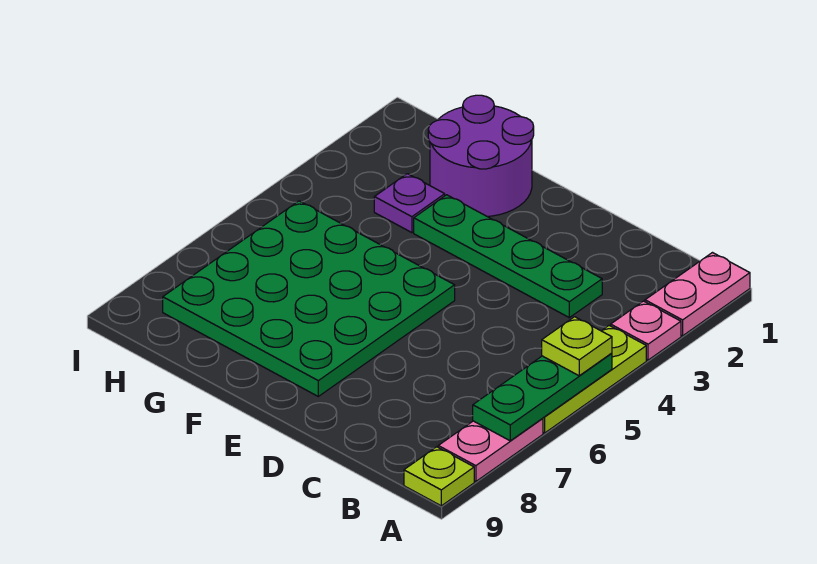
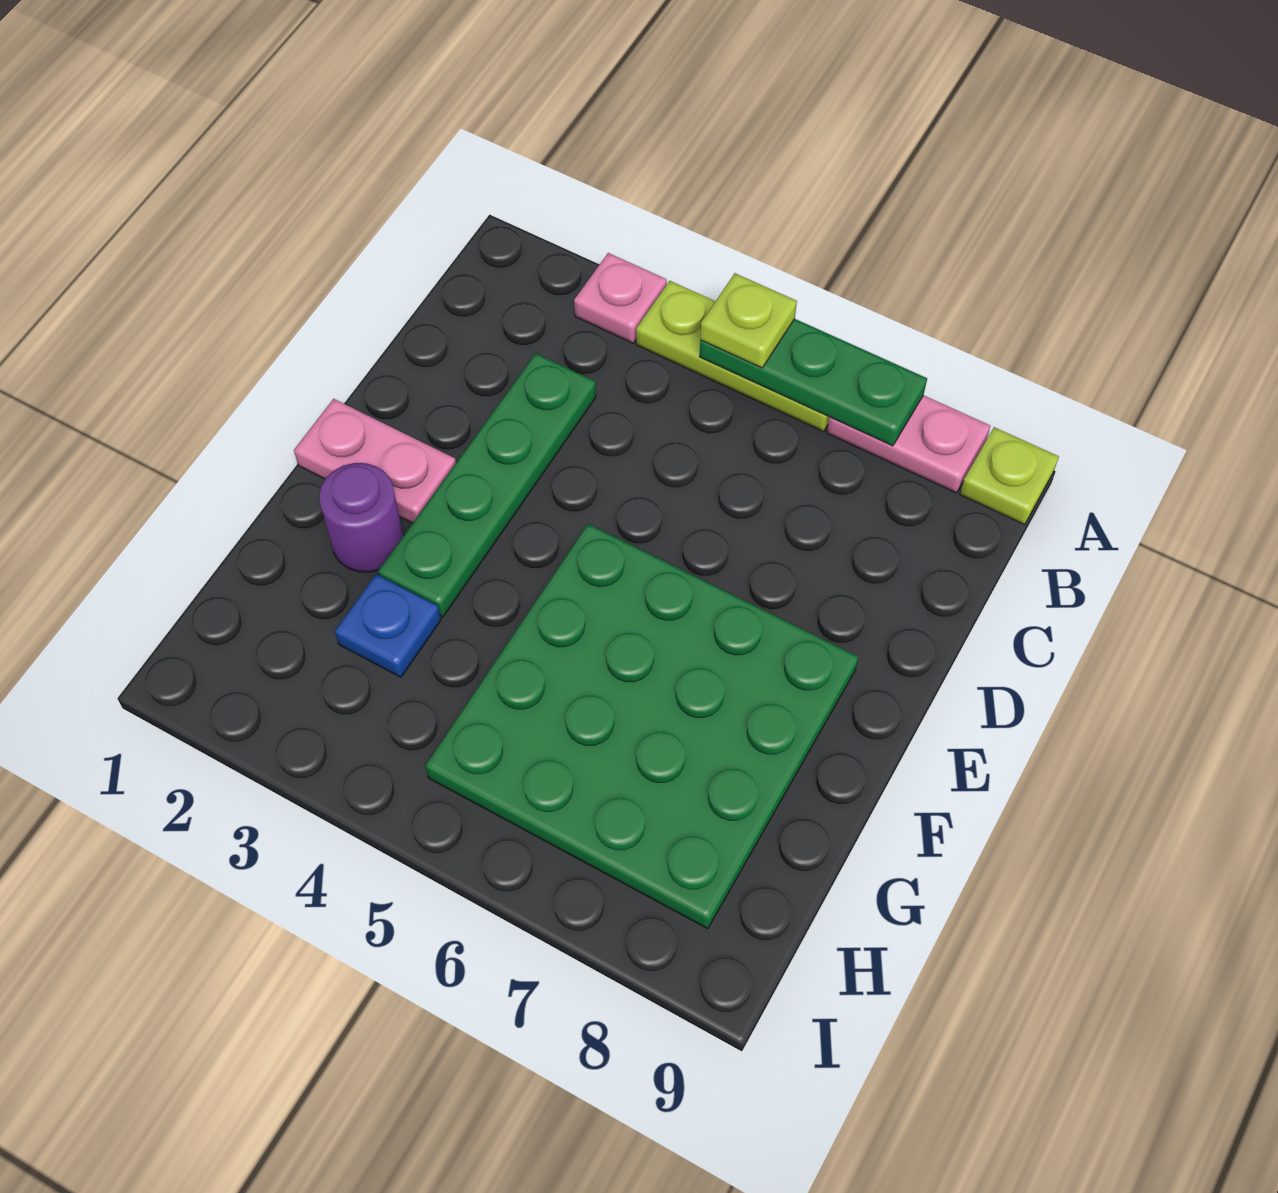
pink 1x2 plate [645,253,750,336] -> pink 1x2 plate moved to [294,399,456,523]
purple 2x2 round brick [428,95,534,216] -> purple 1x1 round brick [319,463,404,572]
purple 1x1 plate [374,174,445,233] -> blue 1x1 plate [335,574,441,677]

